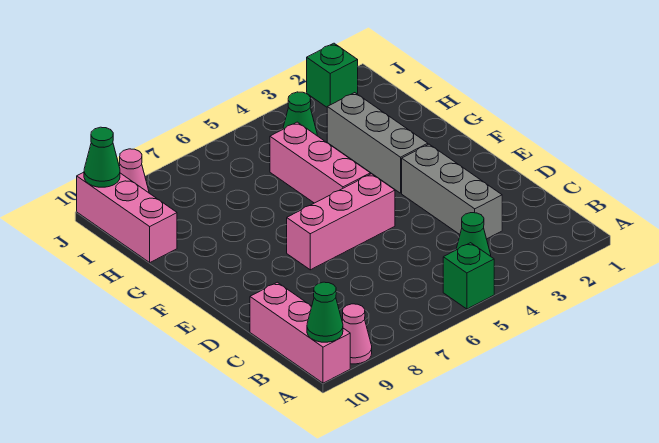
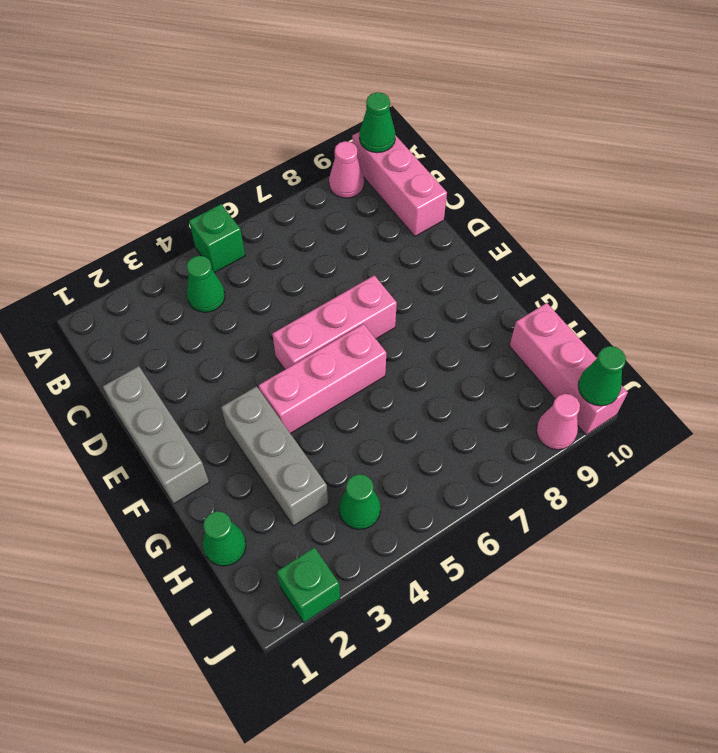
grey 1x3 brick [402,144,502,239] -> grey 1x3 brick moved to [103,366,209,504]
pink 1x3 brick [270,122,370,203] -> pink 1x3 brick turned to [258,324,386,433]
none -> green 1x1 cone [203,511,246,566]

